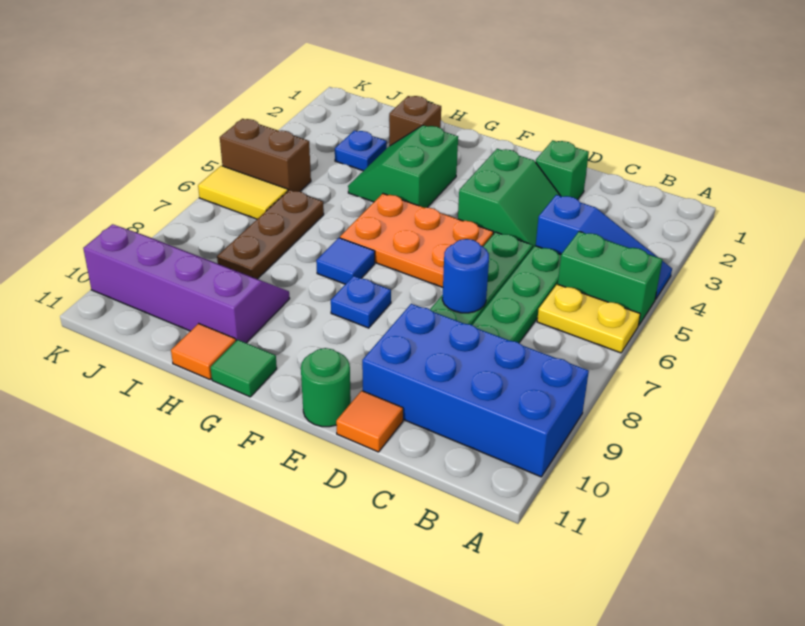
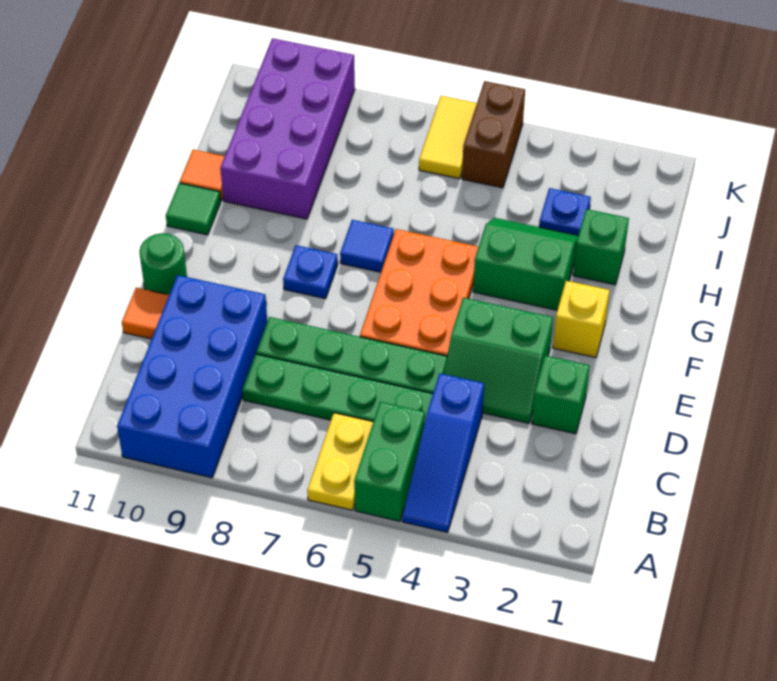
blue 1x1 round brick [442,239,489,313] -> none
none -> yellow 1x1 brick [553,281,610,358]
brown 1x1 brick [389,96,441,146] -> green 1x1 brick [573,209,629,285]
purple 2x4 slope [83,224,290,343] -> purple 2x4 brick [220,38,355,219]
brown 1x3 plate [217,190,324,279] -> none

